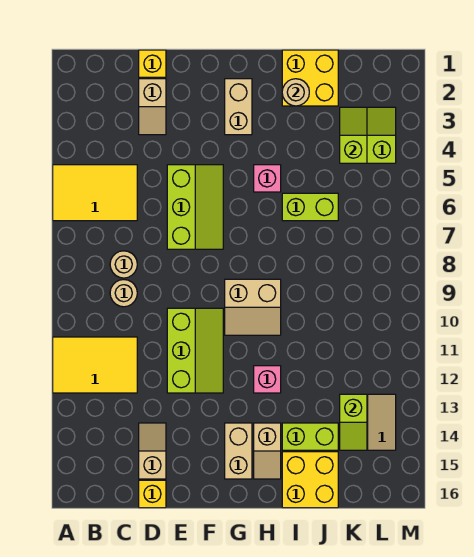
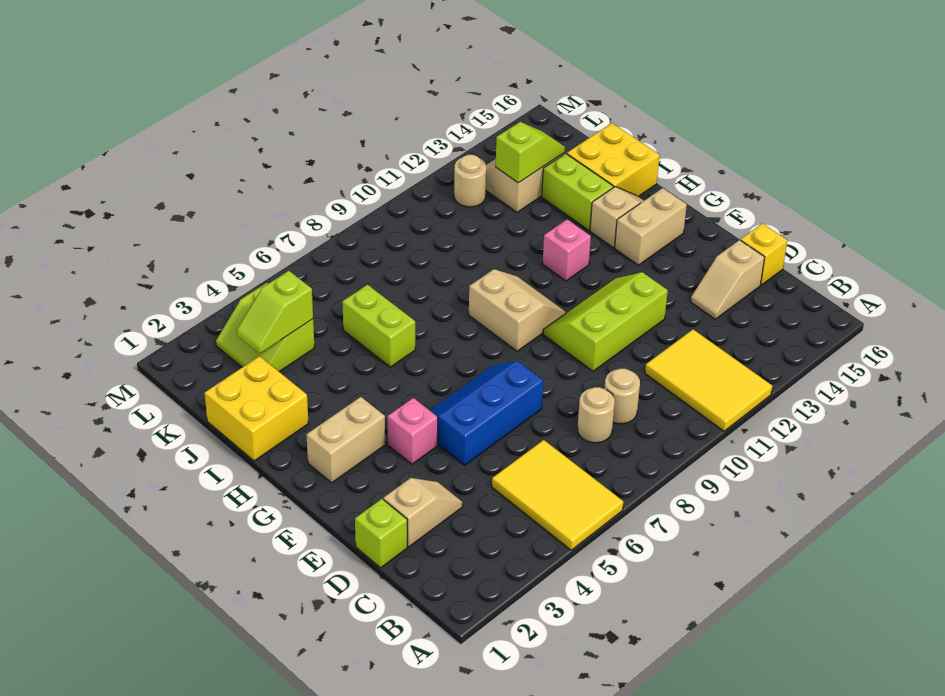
yellow 1x1 brick [139,50,166,77] -> lime 1x1 brick [355,499,407,568]
lime 2x3 slope [167,165,223,249] -> blue 2x3 slope [430,361,543,465]
pink 1x1 brick [254,165,281,192] -> pink 1x1 brick moved to [387,398,438,464]
tan 1x1 round brick [282,79,309,106] -> tan 1x1 round brick moved to [454,155,486,207]

